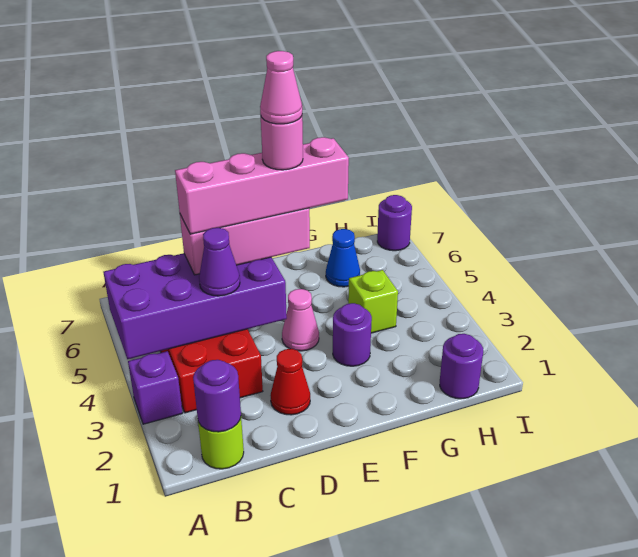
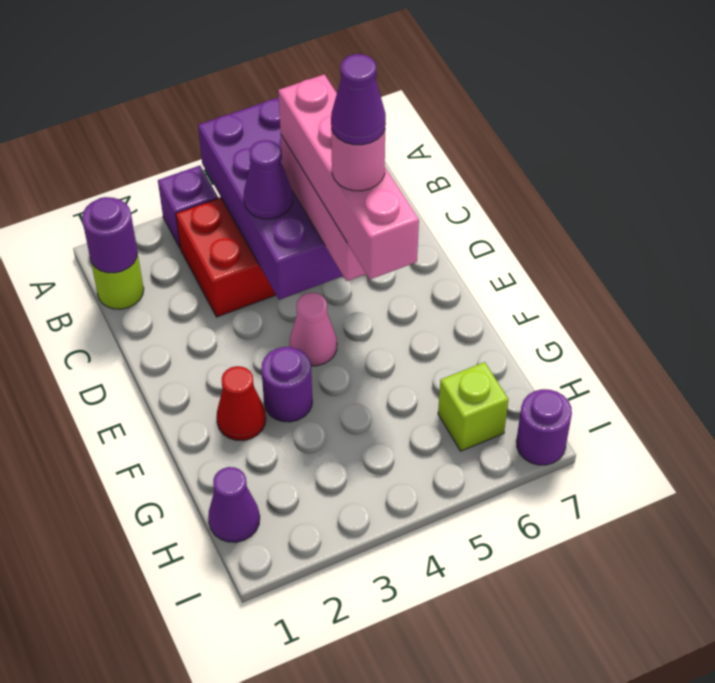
red 1x1 cone [271,349,310,415] -> red 1x1 cone moved to [216,366,266,441]
pink 1x1 cone [260,51,302,124] -> purple 1x1 cone [331,54,386,145]
lime 1x1 brick [348,270,398,333] -> lime 1x1 brick moved to [438,362,509,451]
blue 1x1 cone [326,229,360,287] -> none
purple 1x1 round brick [440,334,483,399] -> purple 1x1 cone [208,467,260,542]

